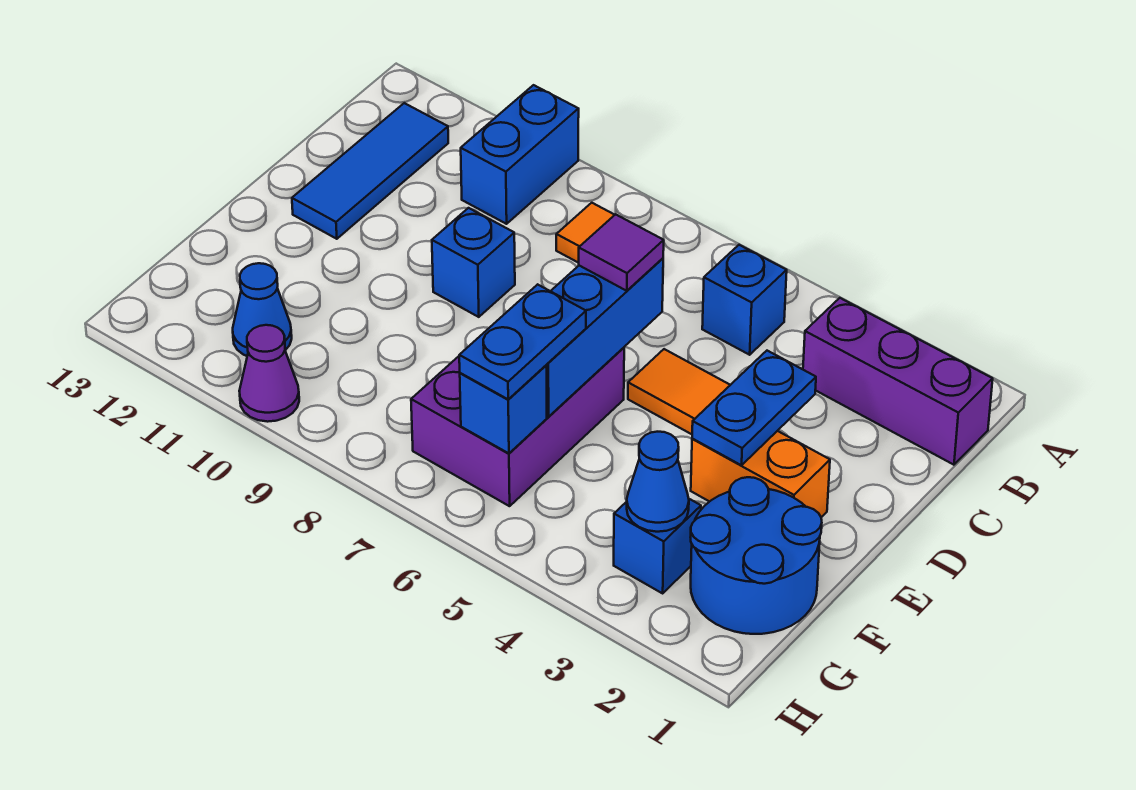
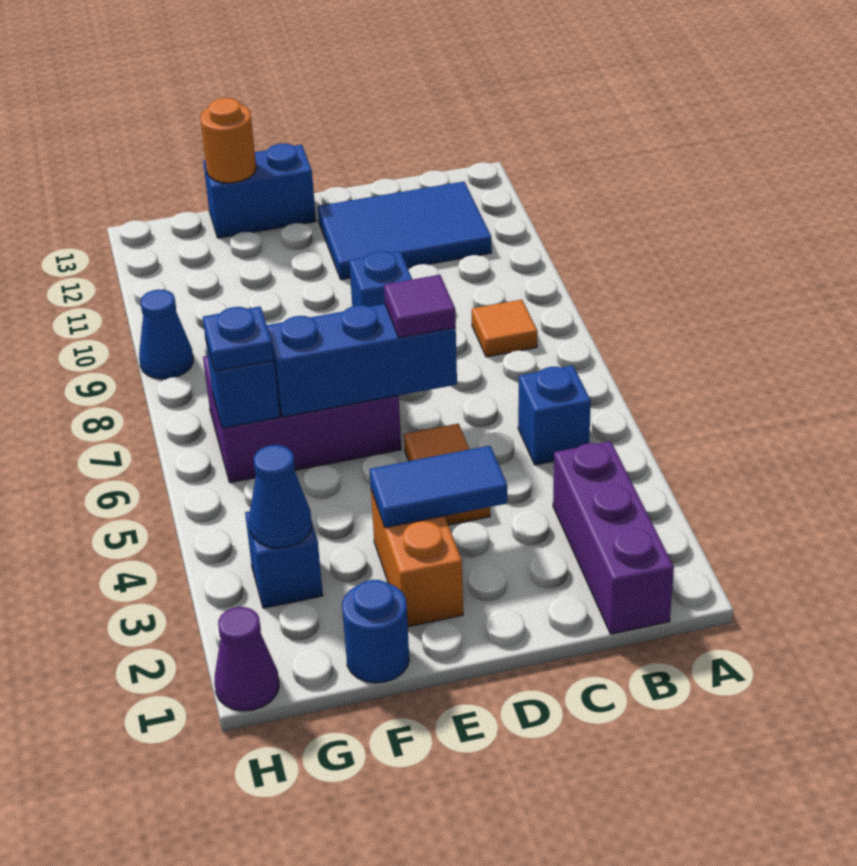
blue 1x2 brick [461,85,579,224] -> blue 1x2 brick moved to [203,144,316,238]
blue 1x3 tile [292,103,448,239] -> blue 2x3 tile [318,181,492,280]
blue 1x2 plate [692,351,816,465] -> blue 1x2 tile [370,446,507,528]
blue 2x2 round brick [691,477,822,634] -> blue 1x1 round brick [342,580,409,683]
blue 1x2 plate [459,284,586,399] -> blue 1x1 plate [203,306,274,371]
none -> orange 1x1 round brick [201,98,256,183]
blue 1x1 cone [233,263,292,356] -> blue 1x1 cone moved to [139,290,193,379]
purple 1x1 cone [239,325,299,422] -> purple 1x1 cone moved to [215,607,279,711]

